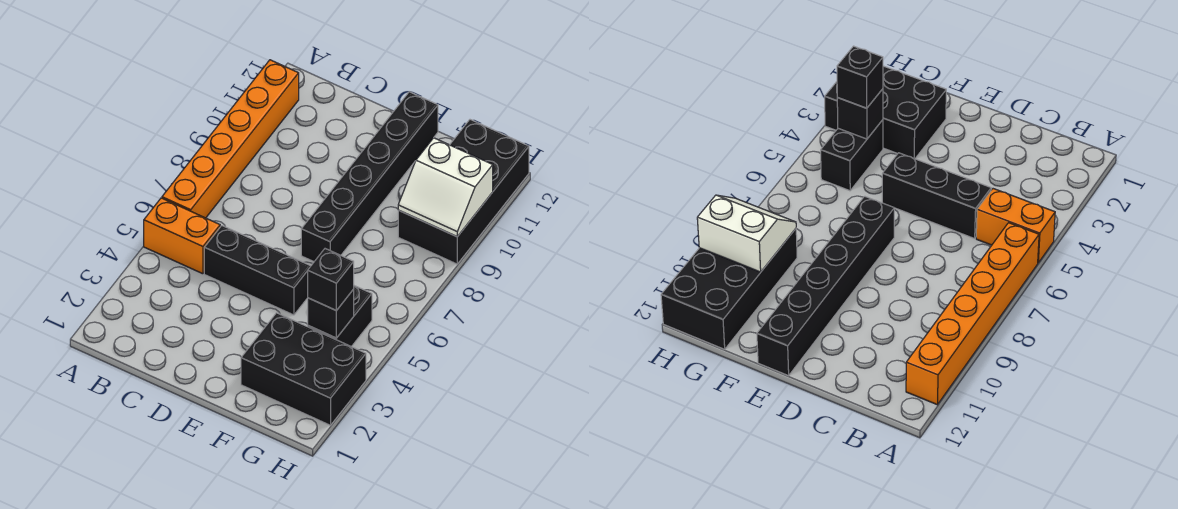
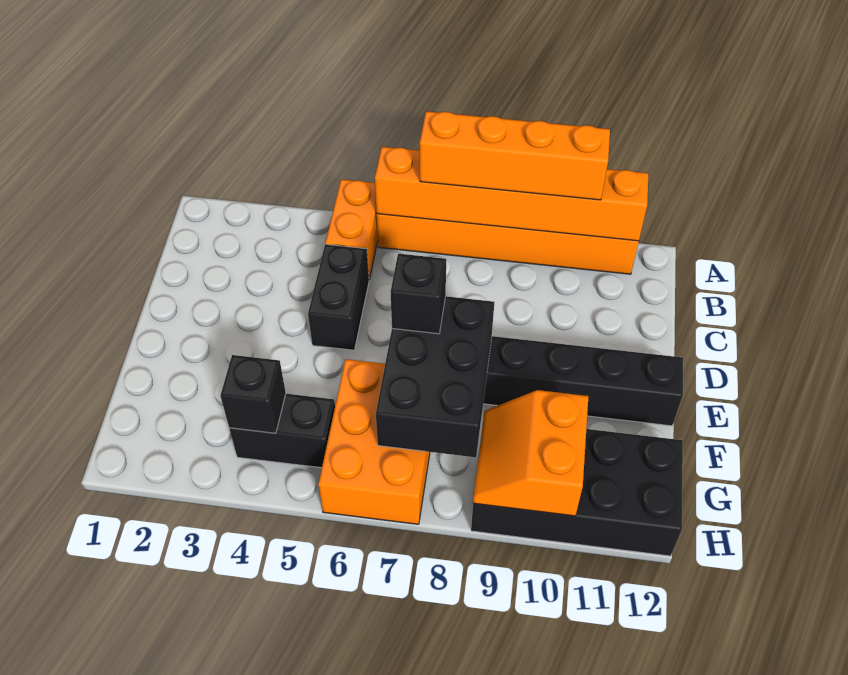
none -> orange 1x6 brick [375,147,648,241]
none -> orange 1x4 brick [420,111,610,200]
black 1x3 brick [204,226,311,315] -> black 1x2 brick [308,244,369,350]
black 2x3 brick [241,313,366,425] -> black 2x3 brick moved to [376,296,494,457]
none -> orange 2x3 brick [318,359,430,524]
black 1x1 brick [308,249,354,310] -> black 1x1 brick moved to [391,254,446,334]
white 2x2 slope [398,138,493,237] -> orange 2x2 slope [473,390,588,516]

